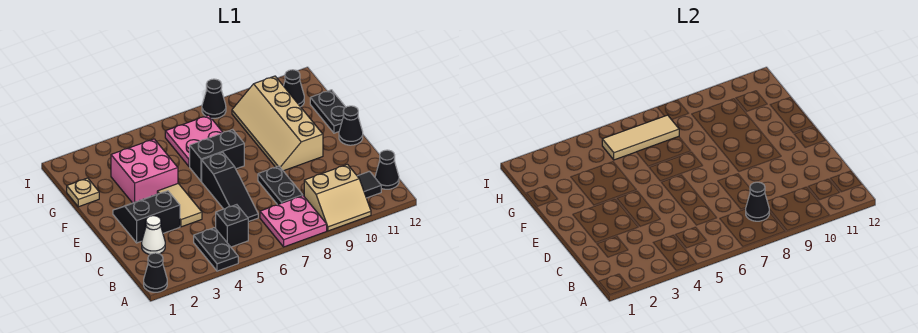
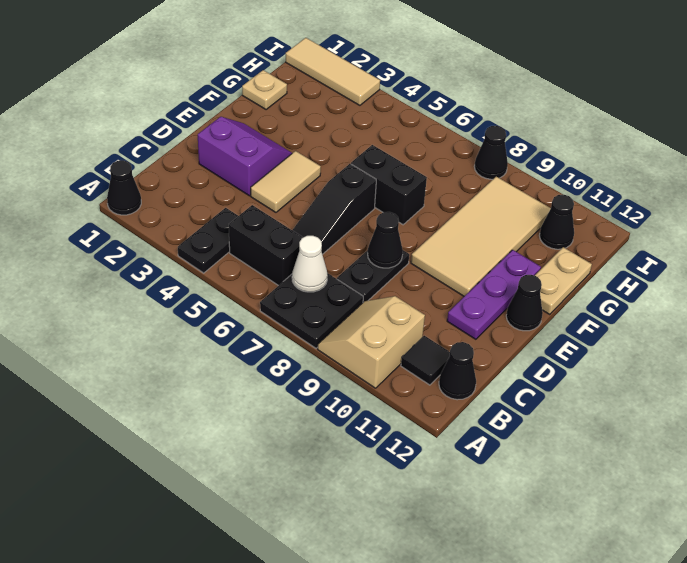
pink 2x2 plate [260,196,327,247] -> black 2x2 plate [260,273,363,348]
tan 2x2 slope [304,164,371,231] -> tan 2x2 slope turned to [318,296,425,388]
black 1x1 brick [216,205,248,247] -> black 1x2 brick [229,205,303,286]
black 1x1 cone [746,182,769,221] -> black 1x1 cone moved to [368,212,403,268]
white 1x1 cone [142,216,165,255] -> white 1x1 cone moved to [292,236,328,292]
black 2x2 slope [113,191,180,243] -> purple 2x2 slope [198,117,292,196]
none -> purple 1x3 plate [447,250,541,339]
tan 2x4 slope [232,76,323,171] -> tan 2x4 tile [411,177,551,296]
pink 2x2 brick [111,139,178,203] -> none
black 1x2 plate [310,90,346,133] -> tan 1x2 plate [535,247,592,314]
pink 2x2 plate [165,115,223,167] -> none
tan 1x3 tile [602,115,679,160] -> tan 1x3 tile moved to [286,38,380,105]

